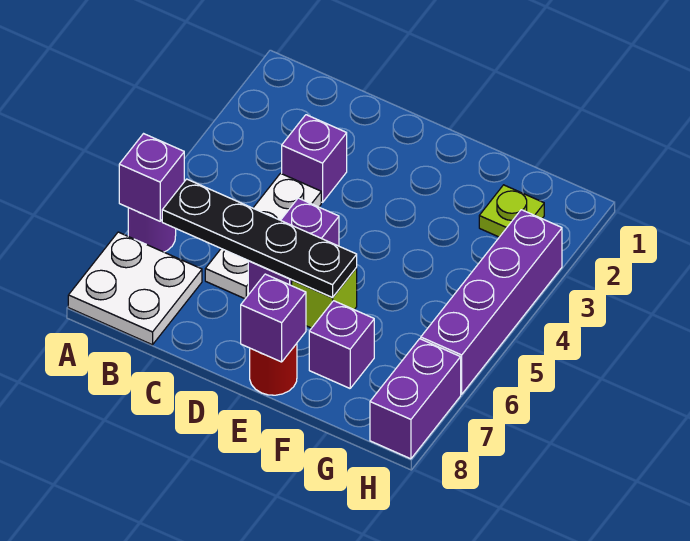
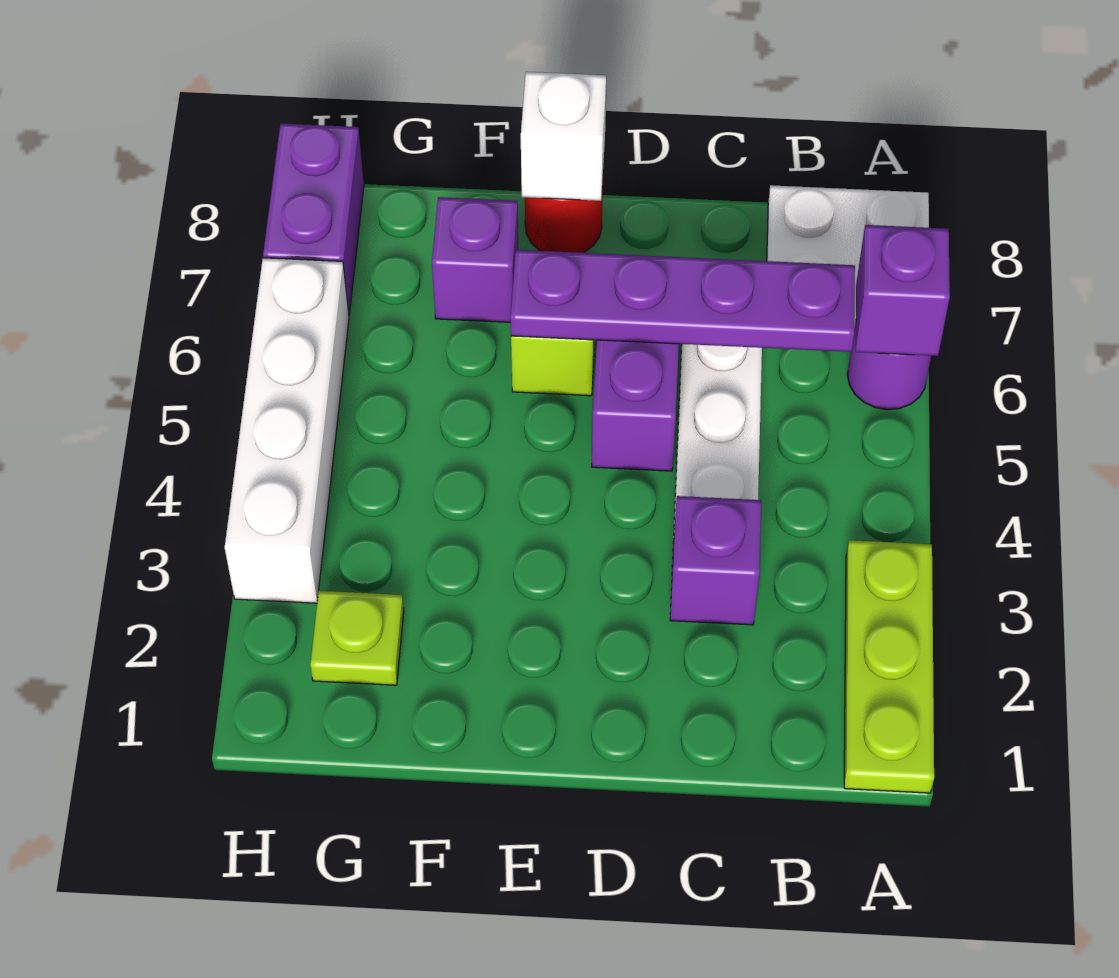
none -> lime 1x3 plate [844,540,934,793]
black 1x4 plate [162,179,357,298] -> purple 1x4 plate [510,250,855,352]
purple 1x1 brick [241,274,306,362] -> white 1x1 brick [521,72,606,201]
purple 1x4 brick [421,210,562,394] -> white 1x4 brick [225,258,349,603]

